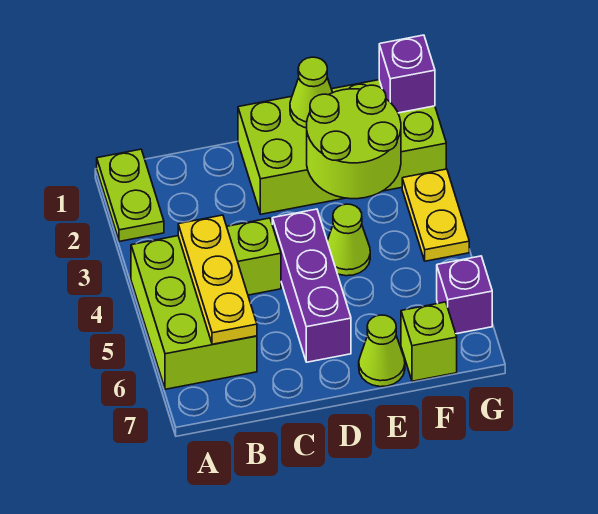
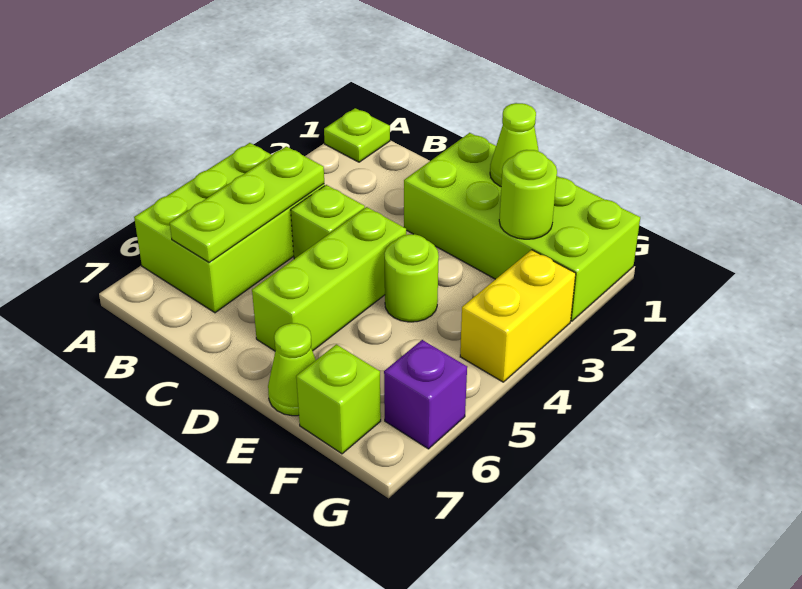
lime 1x2 plate [97,149,164,242] -> lime 1x1 plate [324,108,390,162]
yellow 1x3 plate [178,215,257,344] -> lime 1x3 plate [170,146,324,262]
purple 1x3 brick [272,209,351,362] -> lime 1x3 brick [252,207,406,351]
lime 2x2 round brick [307,85,401,199] -> lime 1x1 round brick [499,150,557,239]
lime 1x1 cone [327,204,370,276] -> lime 1x1 round brick [384,234,439,322]
purple 1x1 brick [379,35,435,113] -> none
yellow 1x2 plate [402,169,469,261] -> yellow 1x2 brick [460,250,576,382]

